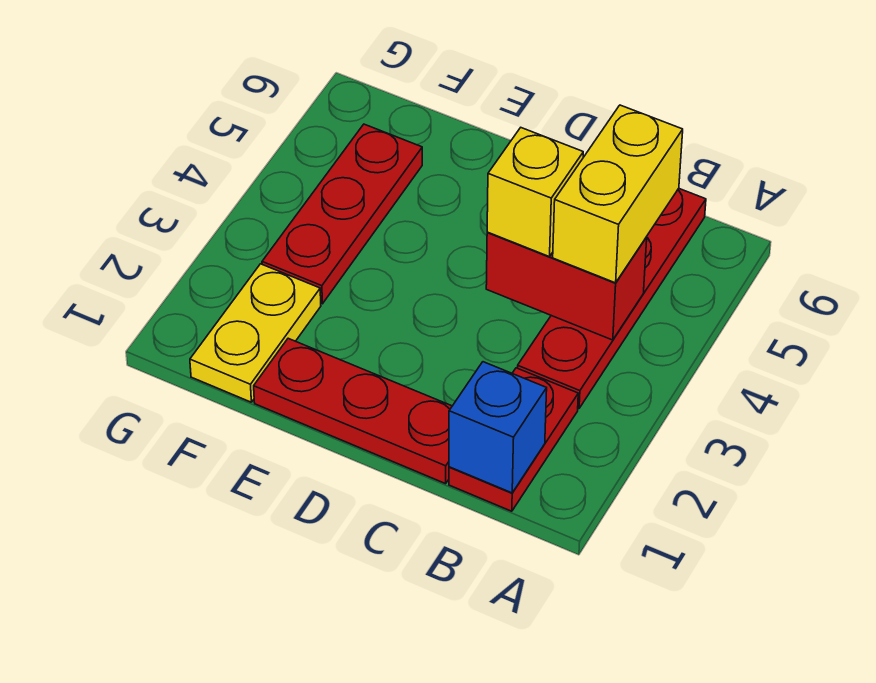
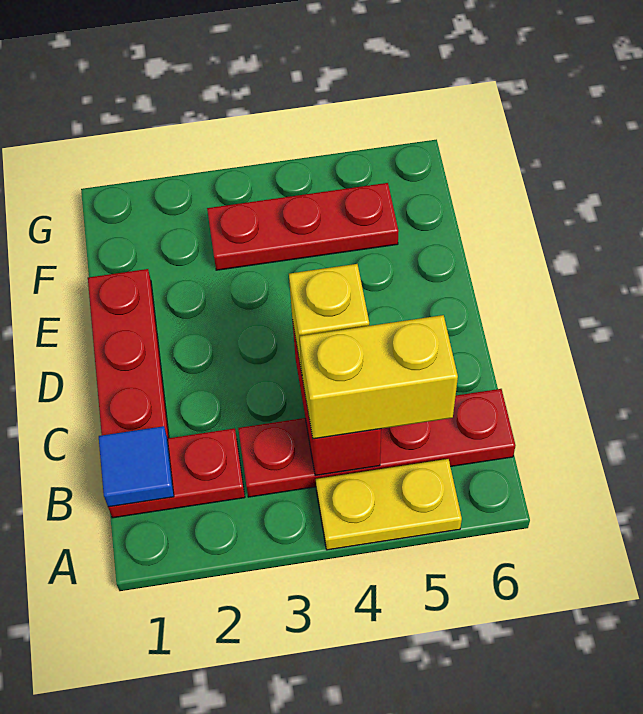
blue 1x1 brick [449,362,547,493] -> blue 1x1 tile [99,426,174,507]
yellow 1x2 plate [190,264,321,402] -> yellow 1x2 plate moved to [316,459,462,550]

